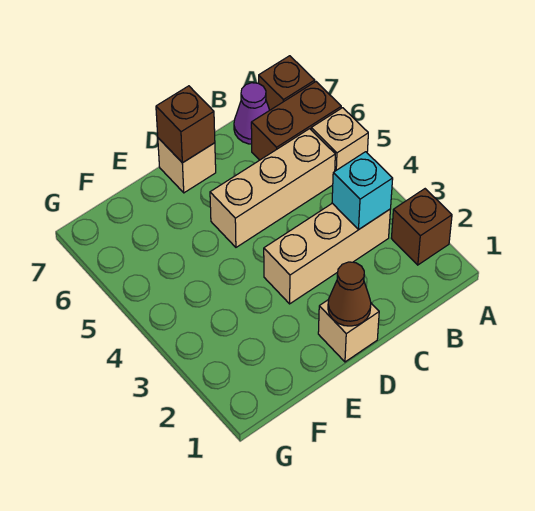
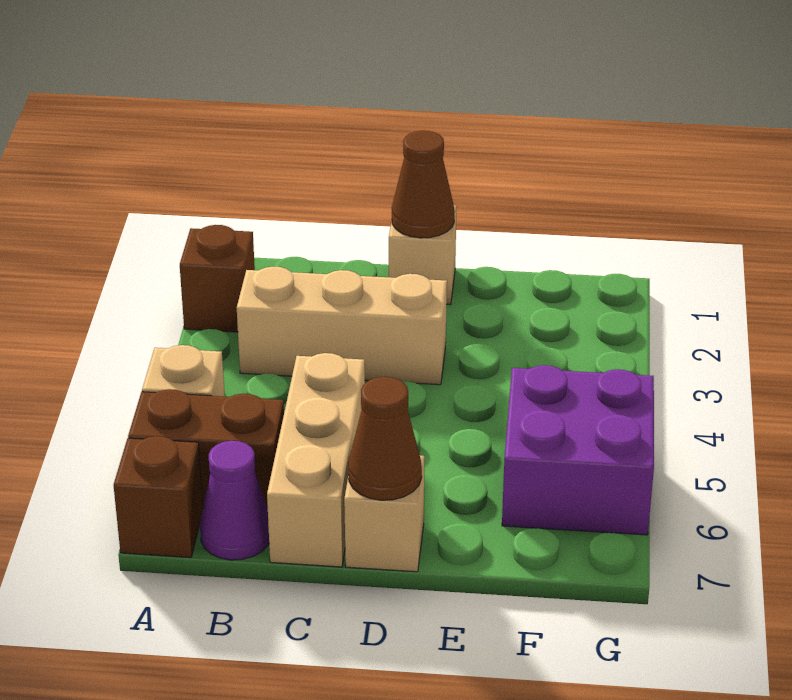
cyan 1x1 brick [332,152,393,230] -> none
tan 1x3 brick [210,129,335,247] -> tan 1x3 brick turned to [267,353,365,567]
brown 1x1 brick [156,86,215,163] -> brown 1x1 cone [348,377,422,500]
none -> purple 2x2 brick [502,365,654,535]

